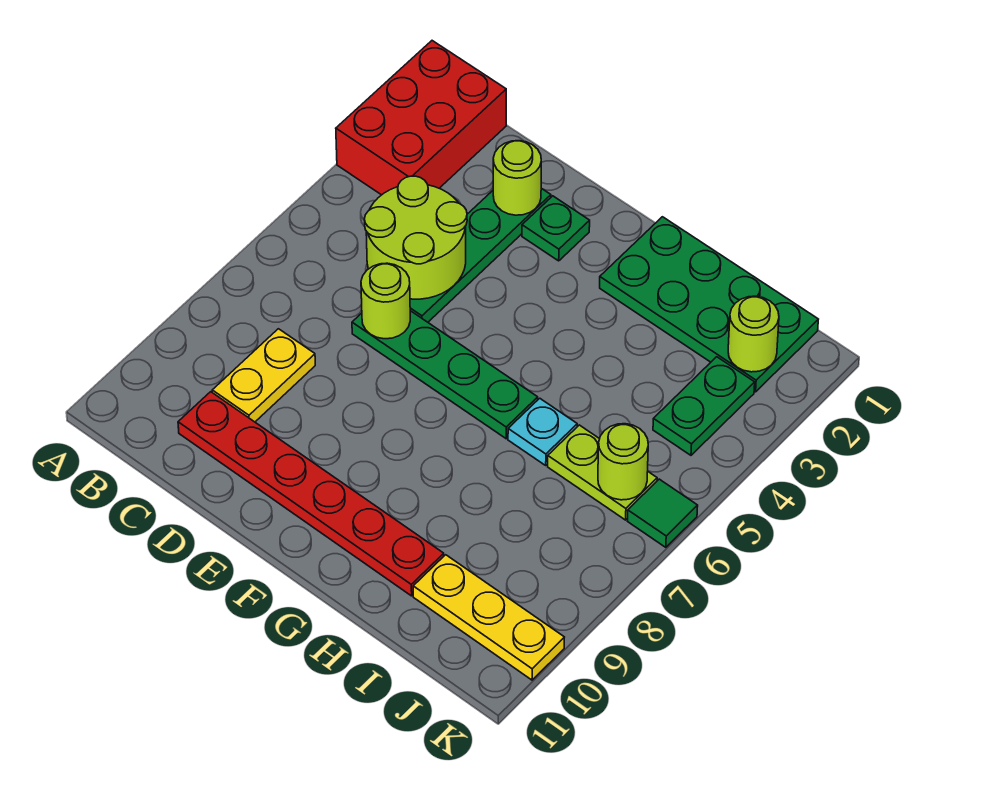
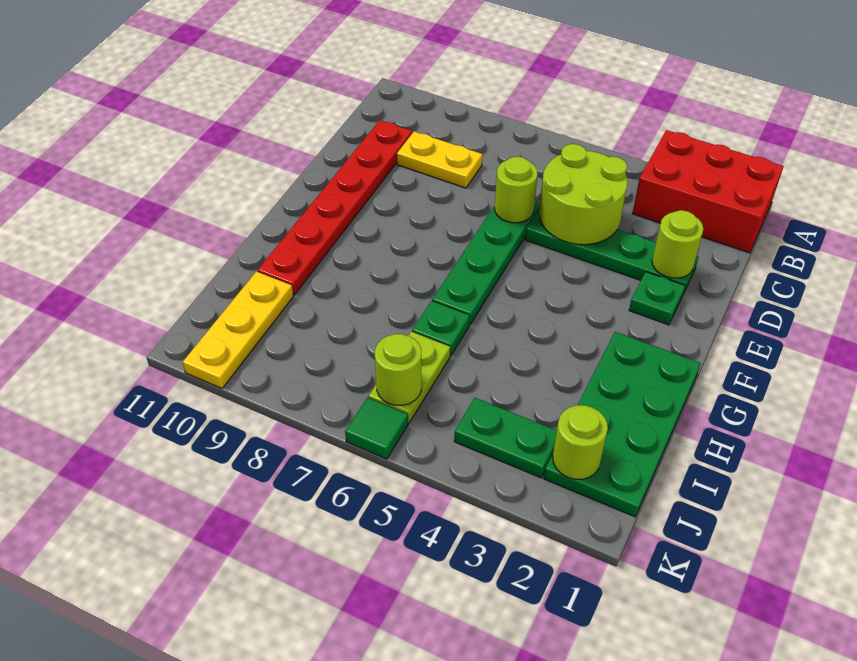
cyan 1x1 plate [508,398,577,465] -> green 1x1 plate [412,301,470,356]

